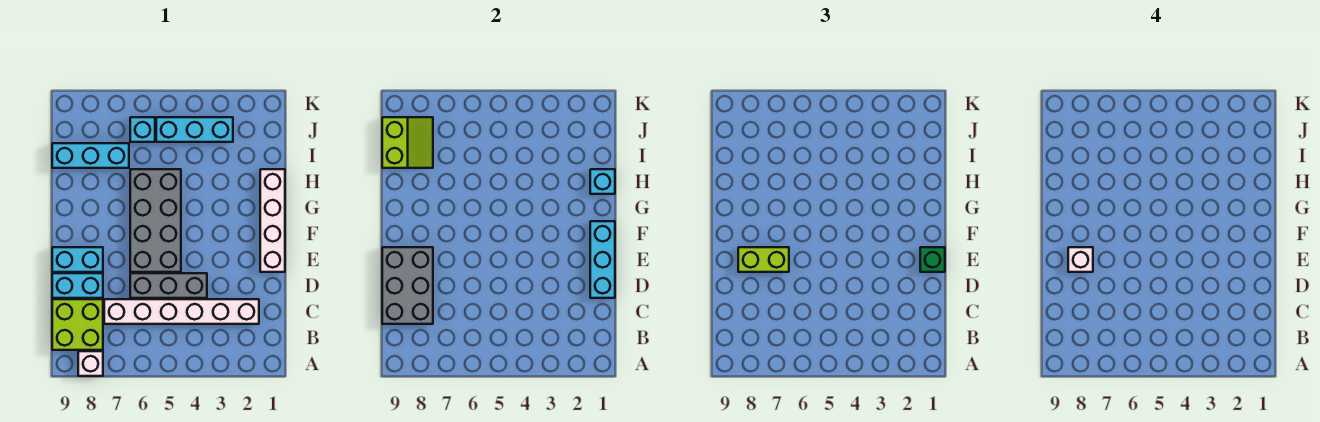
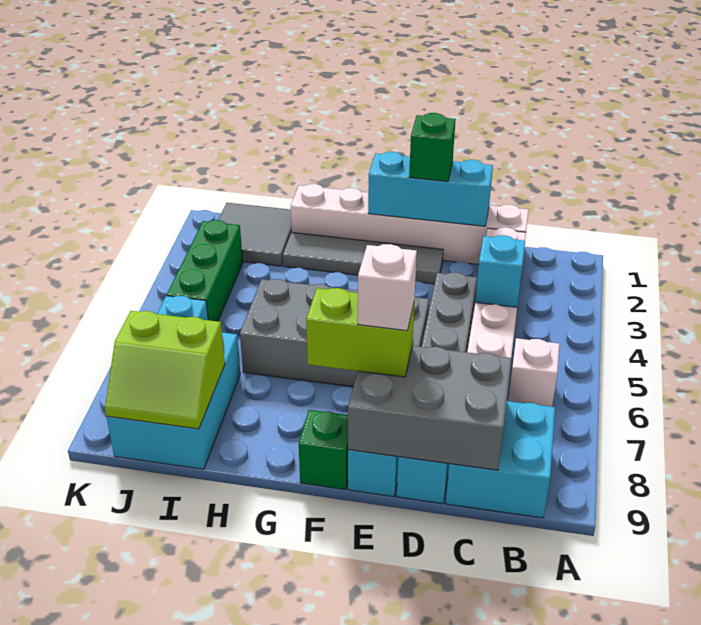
white 1x1 brick [78,351,103,376] -> white 1x1 brick moved to [508,338,560,407]
lime 2x2 brick [52,299,103,350] -> cyan 2x2 brick [446,401,555,518]
white 1x4 brick [260,169,285,272] -> white 1x6 brick [291,184,529,264]
none -> grey 1x4 tile [283,232,443,284]
lime 1x2 brick [738,247,789,272] -> lime 1x2 brick turned to [306,288,414,377]
none -> green 1x1 brick [299,410,348,490]
cyan 1x1 brick [590,169,615,194] -> cyan 1x1 brick moved to [475,235,525,307]
none -> grey 2x2 tile [219,203,292,266]
cyan 1x3 brick [52,143,129,168] -> cyan 2x3 brick [107,332,240,469]
lime 2x2 slope [382,117,433,168] -> lime 2x2 slope turned to [105,311,225,429]
cyan 1x3 brick [156,117,233,142] -> green 1x3 brick [167,220,243,321]

